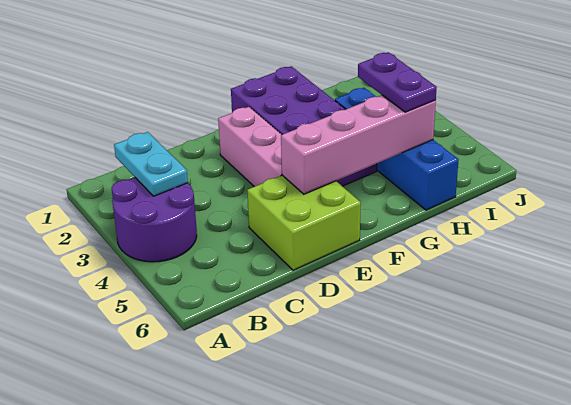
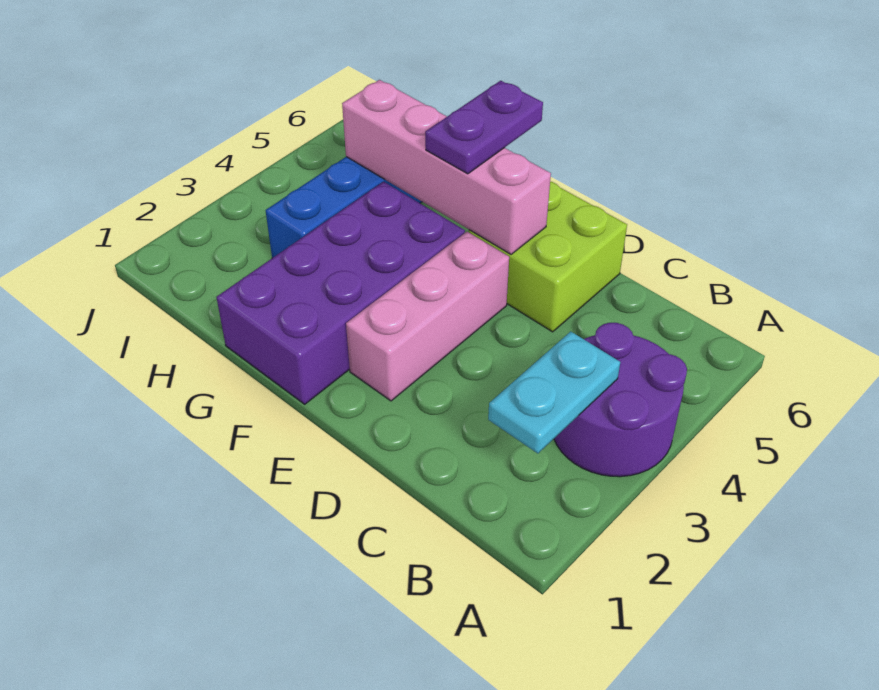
purple 1x2 plate [358,52,437,112] -> purple 1x2 plate moved to [425,81,543,174]

